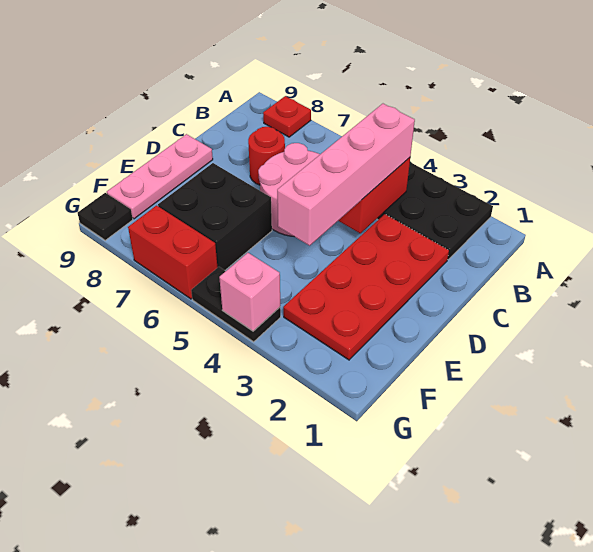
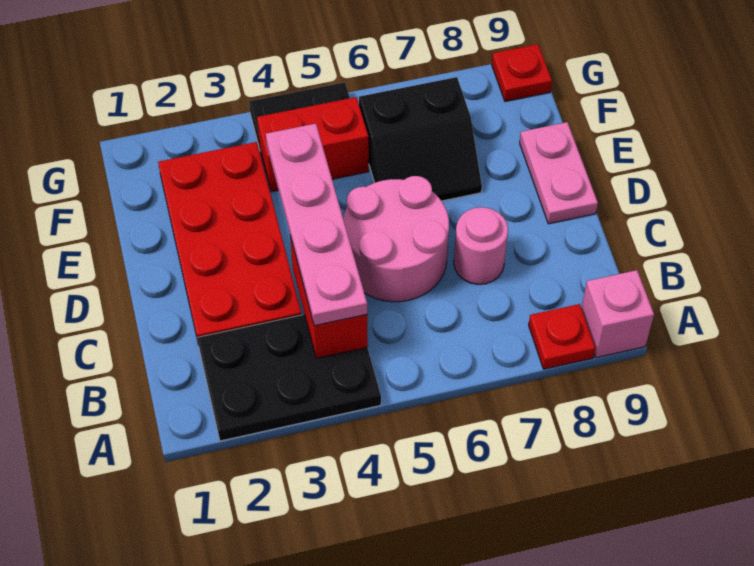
pink 1x4 brick [277,104,415,246] -> pink 1x4 plate [266,124,367,326]
red 1x1 round brick [248,127,285,185] -> pink 1x1 round brick [454,207,508,284]
pink 1x3 plate [107,134,213,219] -> pink 1x2 plate [520,122,598,224]
black 2x2 brick [158,163,272,270] -> black 2x2 slope [359,77,482,201]
pink 1x1 brick [219,253,280,331] -> pink 1x1 brick moved to [581,270,654,358]
red 1x2 brick [128,205,218,299] -> red 1x2 brick moved to [257,97,369,192]
black 1x1 plate [78,193,133,240] -> red 1x1 plate [492,44,552,102]

